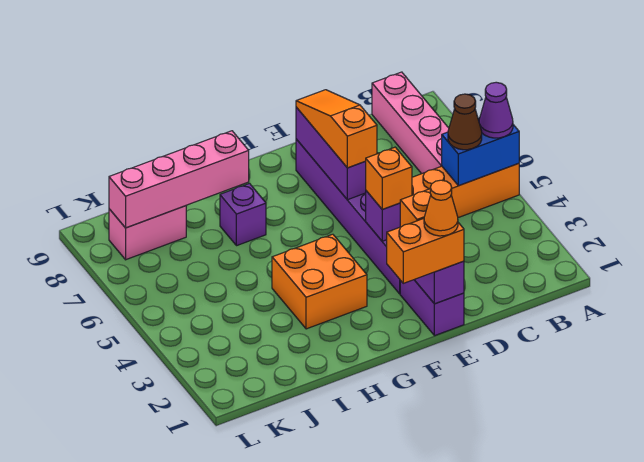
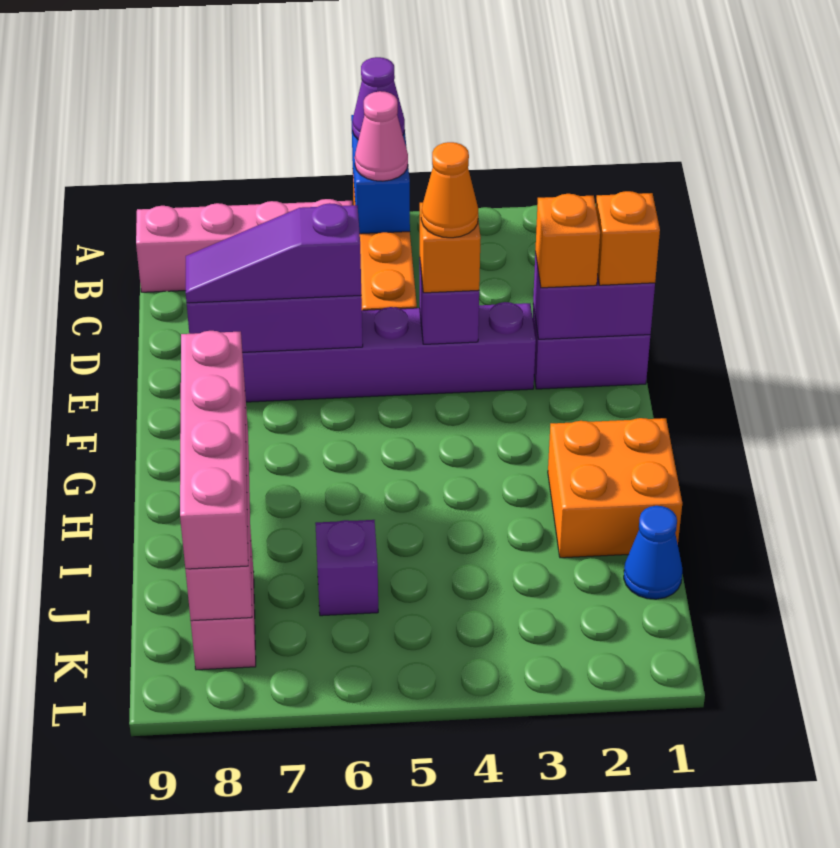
brown 1x1 cone [448,94,482,150] -> pink 1x1 cone [355,91,408,181]
orange 1x2 brick [387,218,464,283] -> orange 1x1 brick [596,191,660,285]
orange 1x1 cone [424,180,458,236] -> orange 1x1 cone moved to [421,142,478,238]
orange 1x3 slope [296,90,377,168] -> purple 1x3 slope [186,203,361,303]
orange 2x2 brick [272,234,367,329] -> orange 2x2 brick moved to [548,418,682,558]
purple 1x1 brick [220,183,266,246] -> purple 1x1 brick moved to [315,520,378,616]
none -> pink 1x4 brick [180,331,248,569]
none -> blue 1x1 cone [624,506,682,599]

